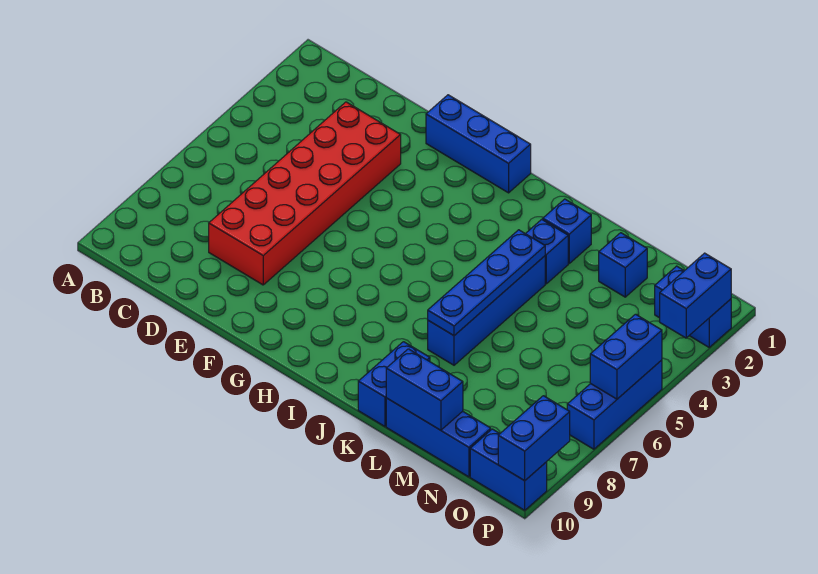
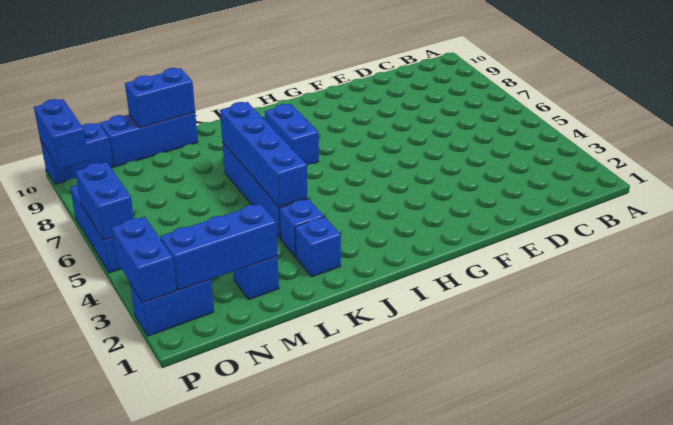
red 2x6 brick [209,102,401,285] -> none
blue 1x3 brick [426,95,531,193] -> blue 1x3 brick moved to [160,204,278,290]
blue 1x4 plate [428,230,545,336] -> blue 1x4 brick [220,102,307,207]
blue 1x2 brick [358,342,430,426] -> blue 1x2 brick moved to [265,104,319,165]

